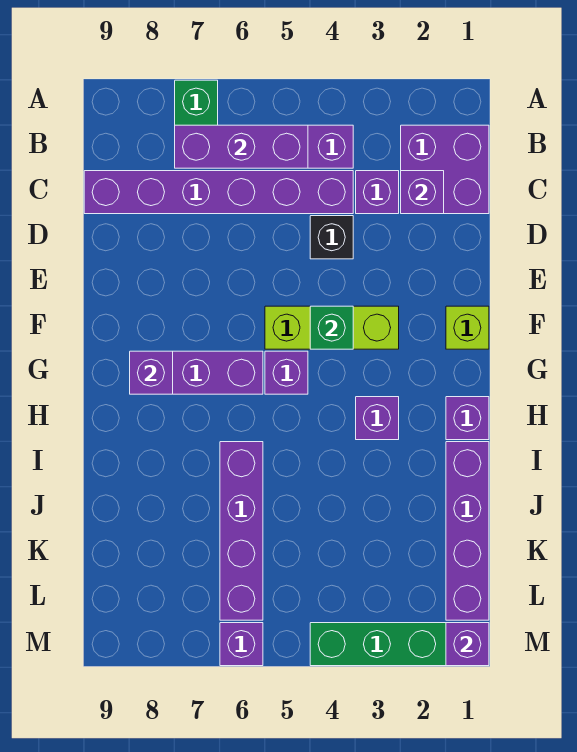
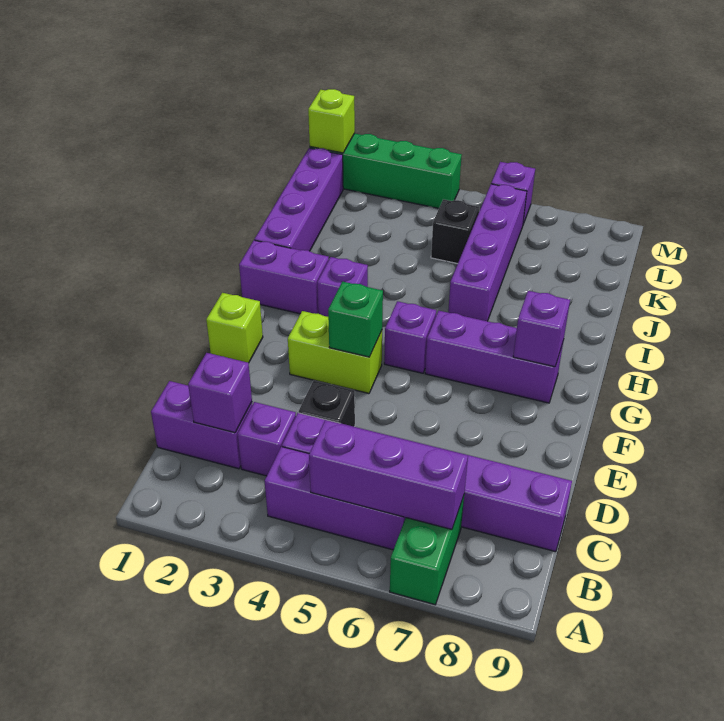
purple 2x2 brick [401,125,489,214] -> purple 1x2 brick [151,381,252,469]
lime 1x3 brick [265,306,399,349] -> lime 1x2 brick [288,311,382,393]
purple 1x1 brick [446,397,489,440] -> purple 1x2 brick [239,240,329,314]
none -> black 1x1 brick [431,199,479,264]
purple 1x1 brick [446,623,489,666] -> lime 1x1 brick [308,89,355,153]

